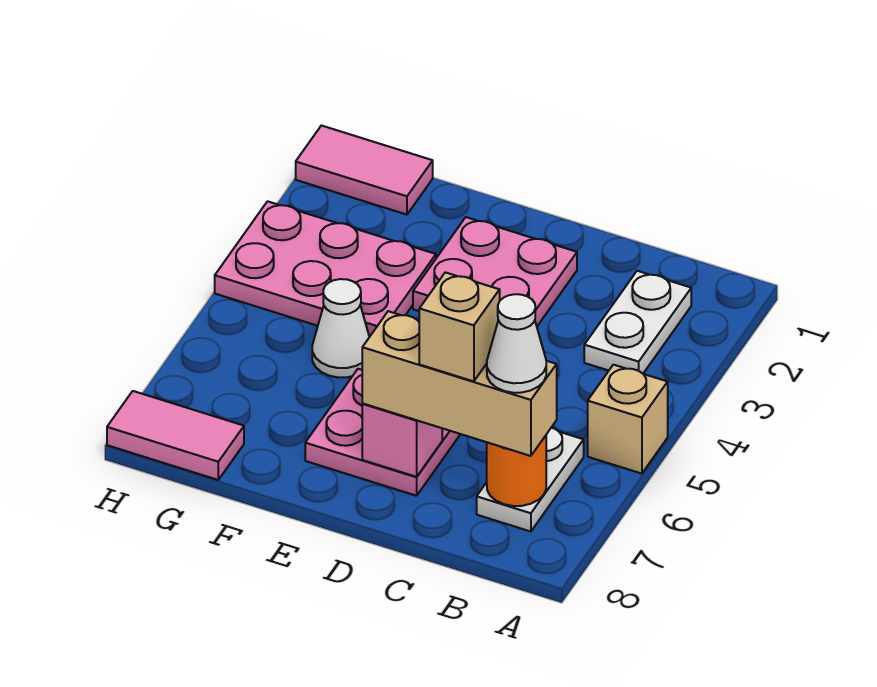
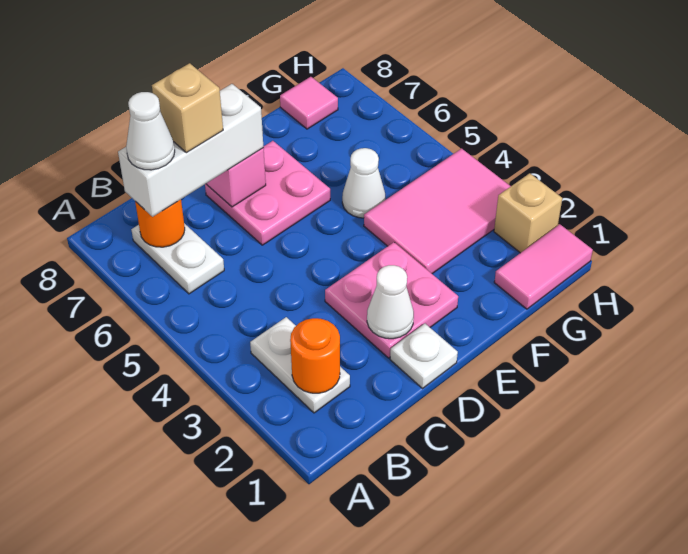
tan 1x1 brick [588,365,668,474] -> tan 1x1 brick moved to [494,173,562,253]
none -> orange 1x1 round brick [290,318,340,393]
tan 1x3 brick [362,311,557,456] -> white 1x3 brick [118,84,263,217]
none -> white 1x1 plate [390,324,458,388]
none -> white 1x1 cone [367,265,414,339]
pink 2x3 plate [215,201,436,337] -> pink 2x3 tile [364,149,511,274]
pink 1x2 tile [107,391,244,480] -> pink 1x1 tile [280,77,338,129]

